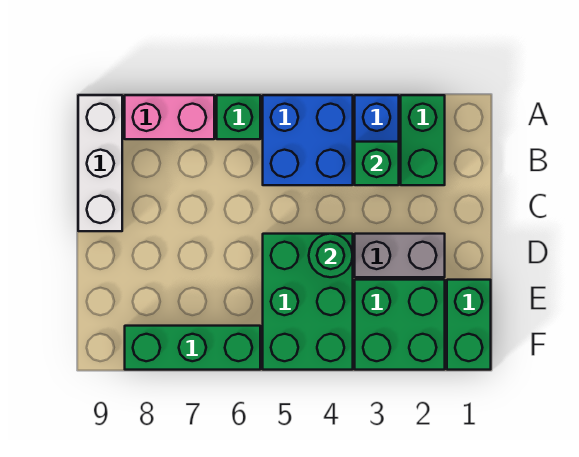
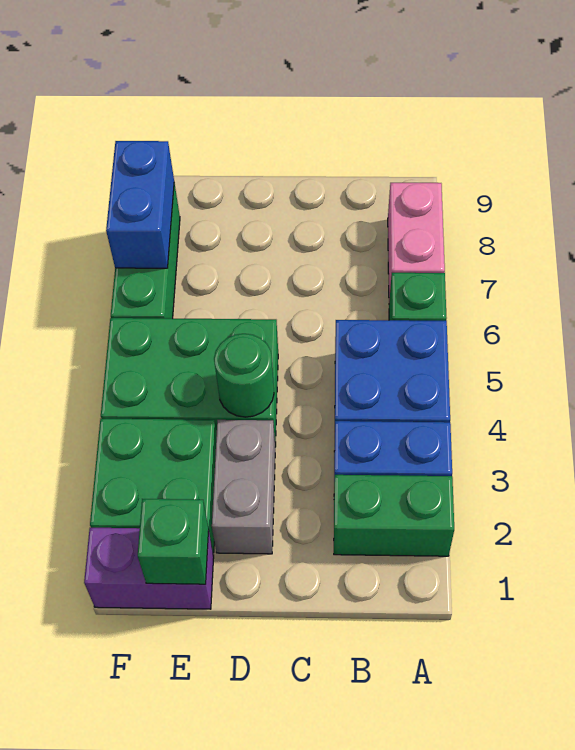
white 1x3 brick [78,95,122,231] -> none
green 1x1 brick [355,142,399,185] -> green 1x1 brick moved to [138,499,209,584]
green 1x2 brick [447,280,491,370] -> purple 1x2 brick [84,528,214,609]
none -> blue 1x2 brick [106,141,174,268]

